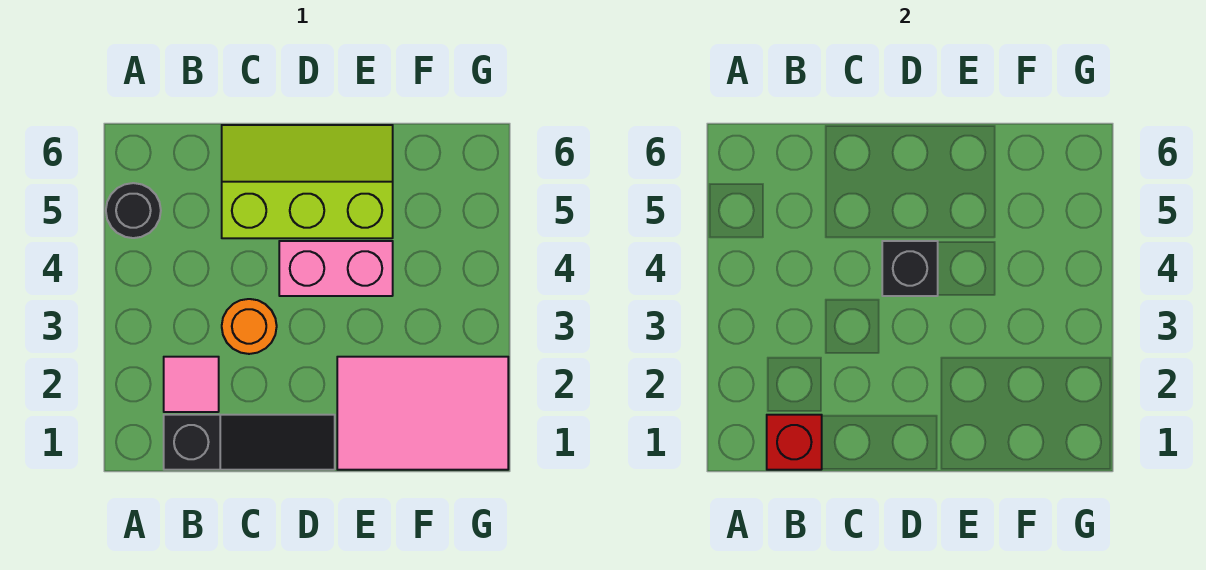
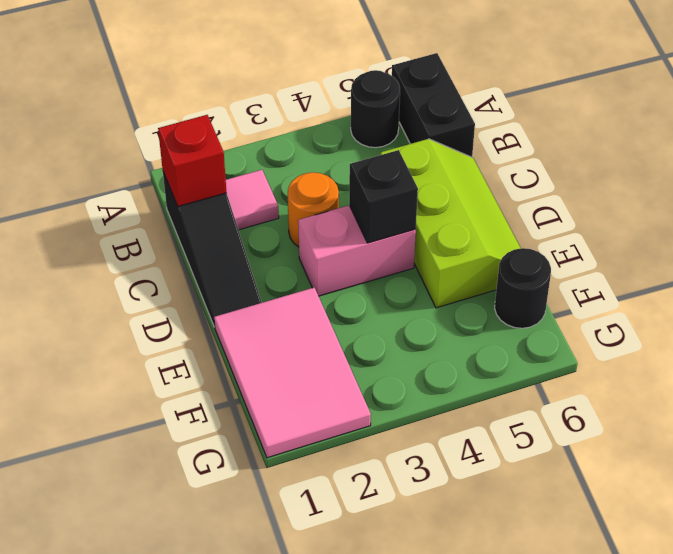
none -> black 1x2 brick [392,53,475,157]
pink 1x2 brick [279,241,393,296] -> pink 1x2 brick turned to [298,205,416,296]
none -> black 1x1 round brick [495,248,551,328]

